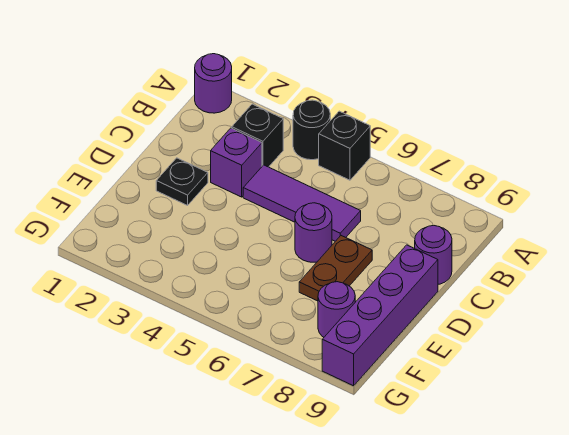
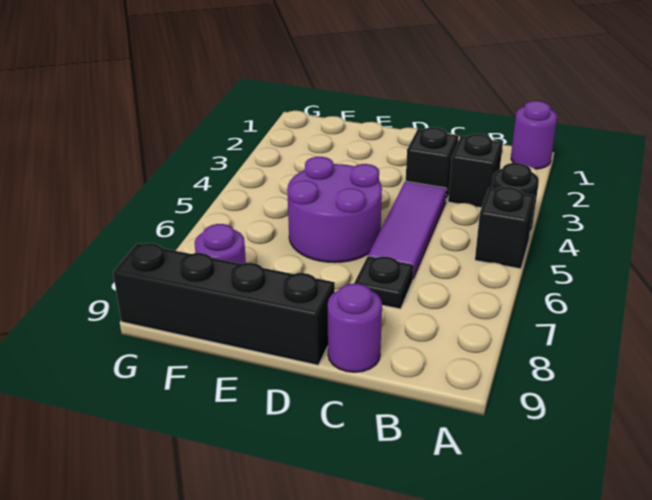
purple 1x1 brick [211,128,262,197] -> black 1x1 brick [406,127,459,201]
black 1x1 plate [156,158,208,205] -> black 1x1 plate moved to [354,256,414,309]
purple 1x1 round brick [295,203,332,262] -> purple 2x2 round brick [287,157,382,263]
brown 1x2 plate [299,236,372,301] -> none
purple 1x4 brick [322,245,438,386] -> black 1x4 brick [113,243,335,365]

